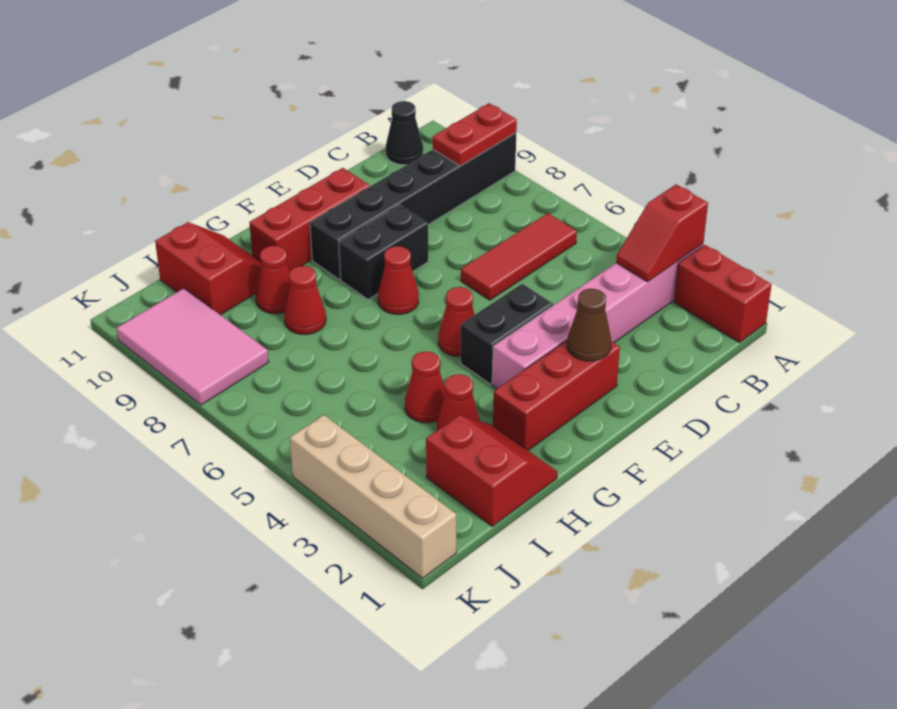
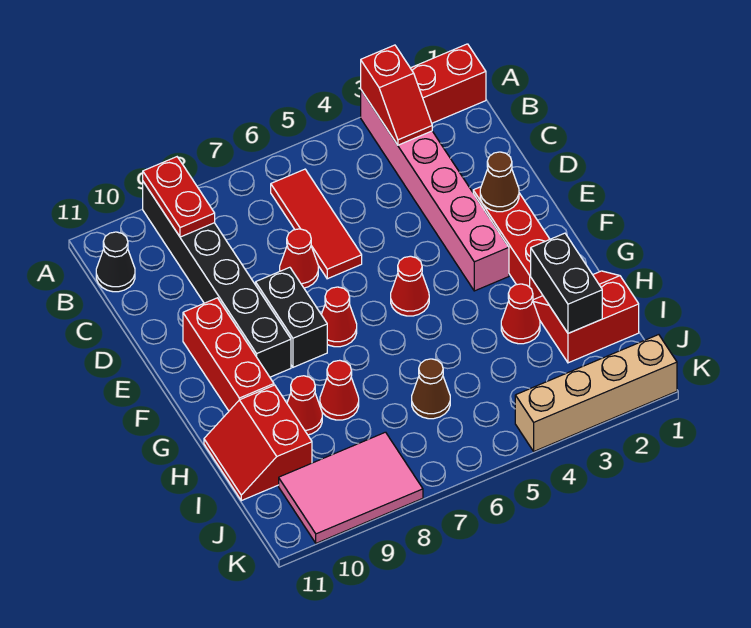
black 1x2 brick [461,284,553,384] -> black 1x2 brick moved to [531,233,602,333]
red 1x1 cone [405,351,445,423] -> red 1x1 cone moved to [280,229,318,288]
red 2x2 slope [155,222,261,315] -> red 2x2 slope turned to [204,385,312,501]
none -> brown 1x1 cone [412,359,450,419]

